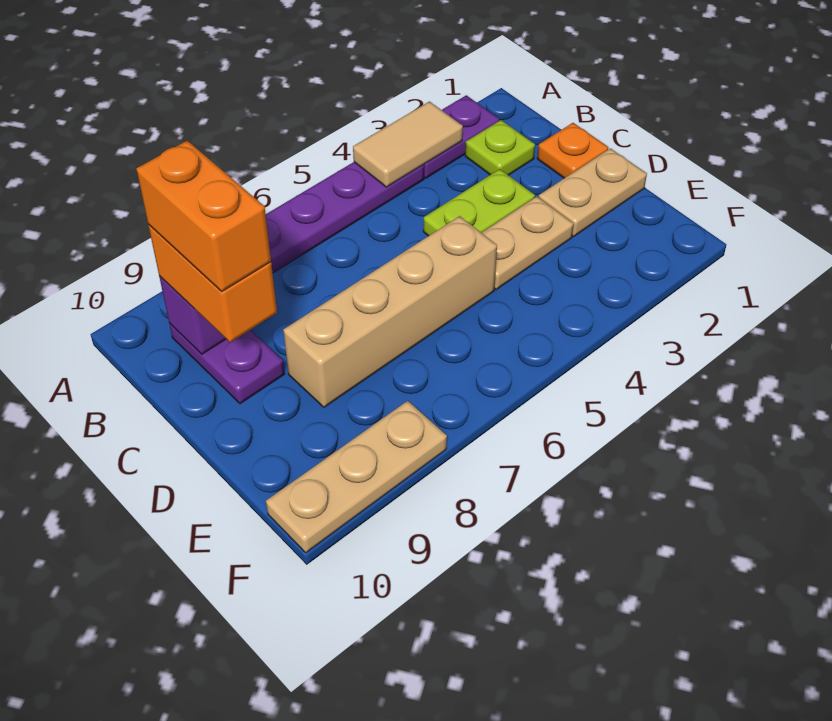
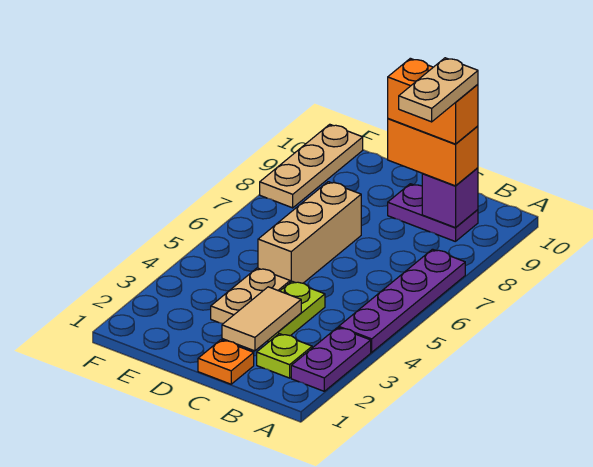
tan 1x2 tile [353,102,463,187] -> tan 1x2 tile moved to [222,287,301,351]
tan 1x2 plate [539,148,647,237] -> tan 1x2 plate moved to [399,58,478,122]
tan 1x4 brick [283,216,497,407] -> tan 1x3 brick [258,182,361,283]

